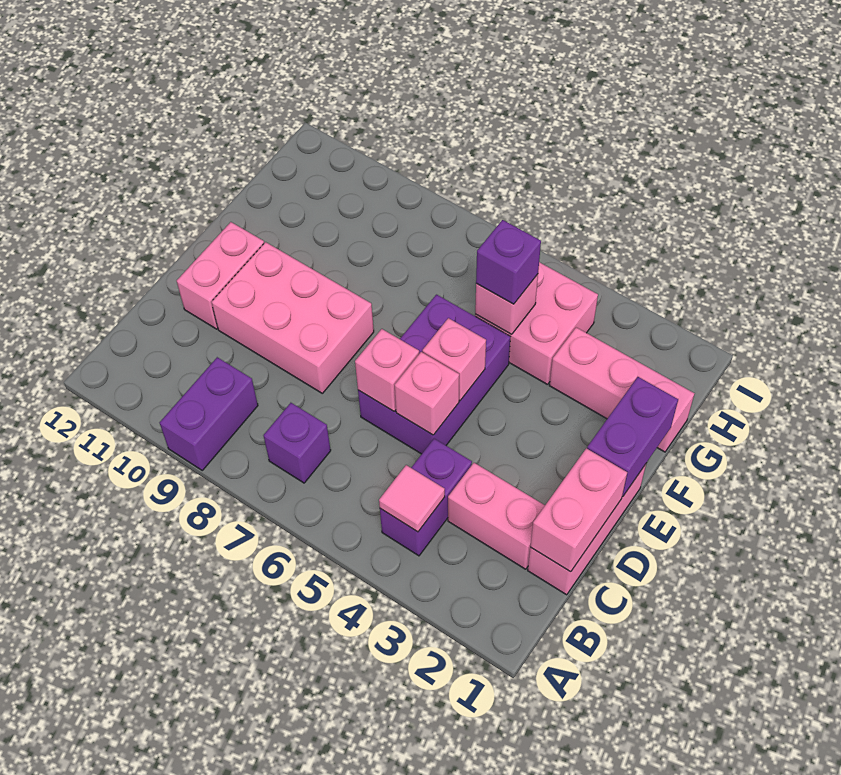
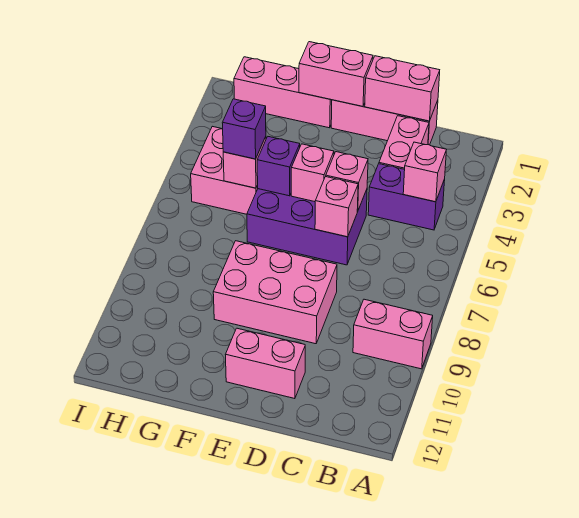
purple 1x2 brick [159,357,258,470] -> pink 1x2 brick [353,299,433,369]
pink 1x1 tile [379,465,445,532] -> pink 1x1 brick [403,142,446,202]
purple 1x1 brick [264,403,331,483] -> purple 1x1 brick moved to [257,137,300,196]
pink 2x3 brick [212,242,374,393] -> pink 2x3 brick turned to [213,241,337,344]
purple 1x2 brick [587,377,678,497] -> pink 1x2 brick [299,42,373,106]
pink 1x3 brick [549,327,695,452] -> pink 1x3 brick turned to [234,57,332,128]

